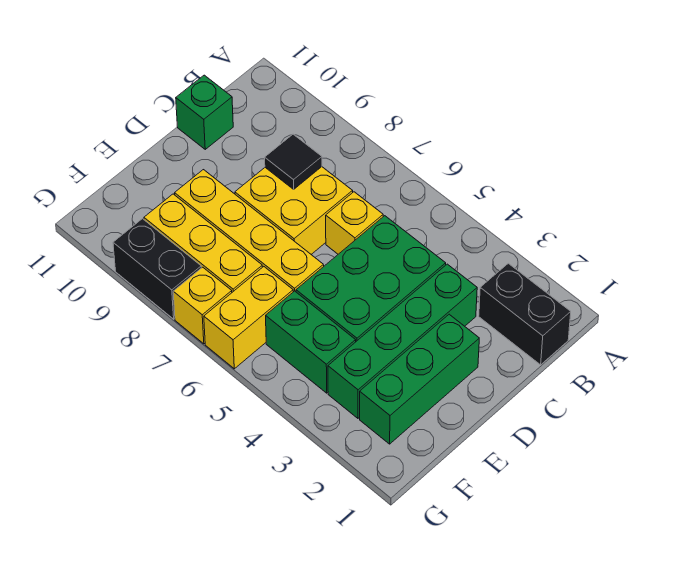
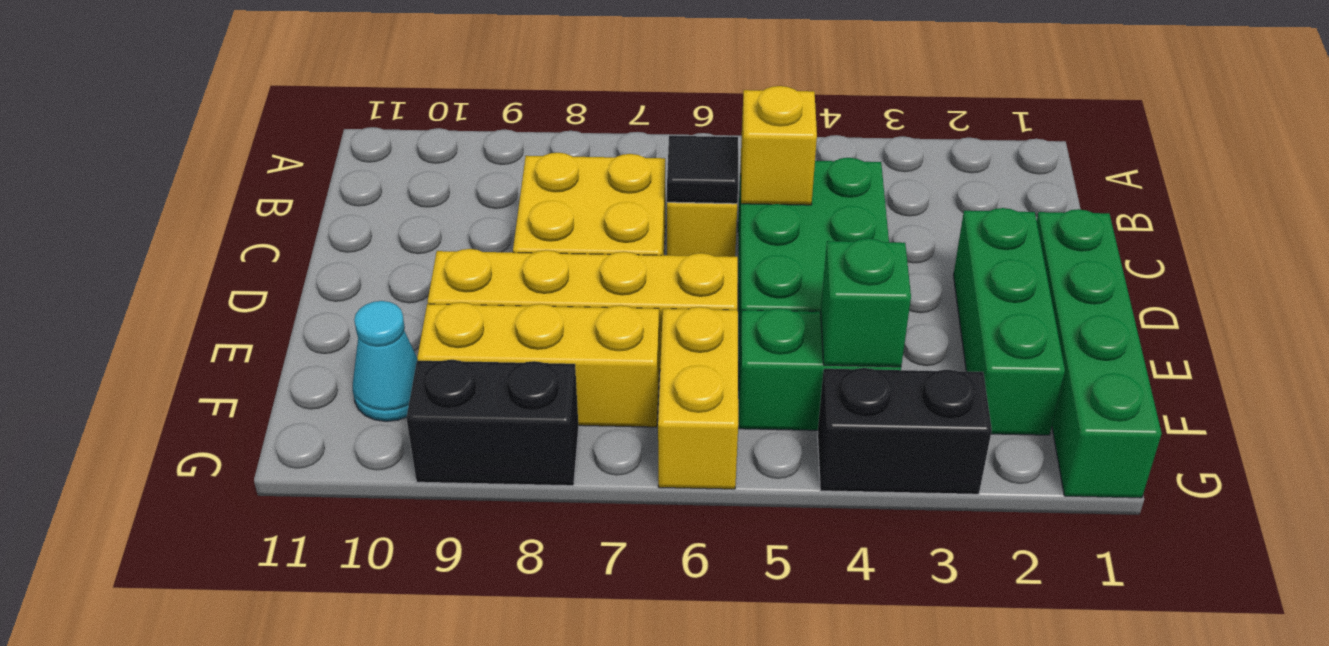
black 1x2 brick [479,263,571,365] -> black 1x2 brick moved to [818,368,992,494]
green 1x4 brick [328,264,477,418] -> green 1x4 brick moved to [1037,209,1162,498]
black 1x1 tile [265,134,322,189] -> black 1x1 tile moved to [667,136,738,204]
green 1x1 brick [176,75,233,149] -> green 1x1 brick moved to [821,239,911,367]
none -> cyan 1x1 cone [353,301,418,421]
yellow 1x1 brick [173,267,232,344] -> yellow 1x1 brick moved to [741,86,817,205]

